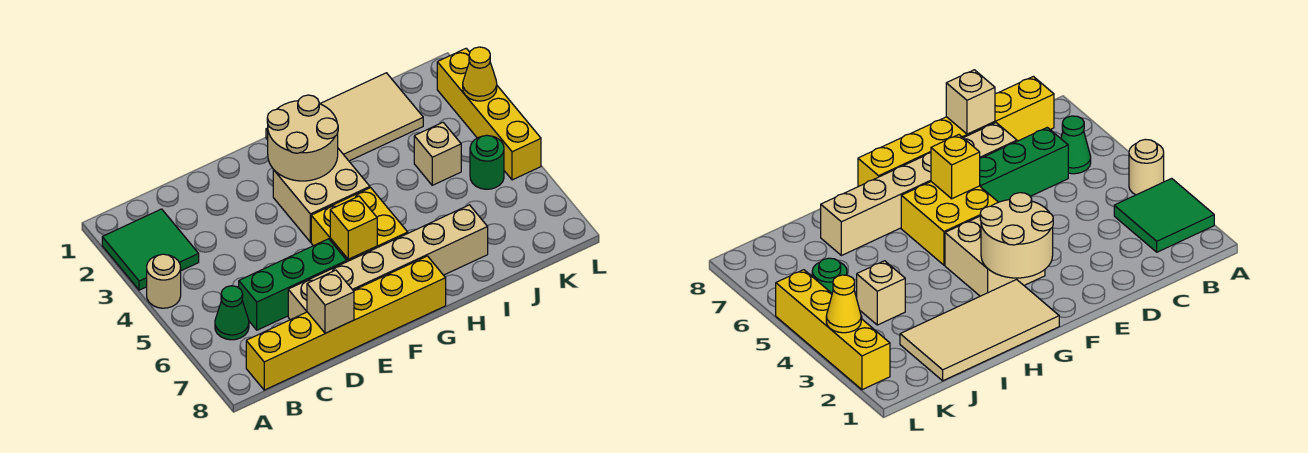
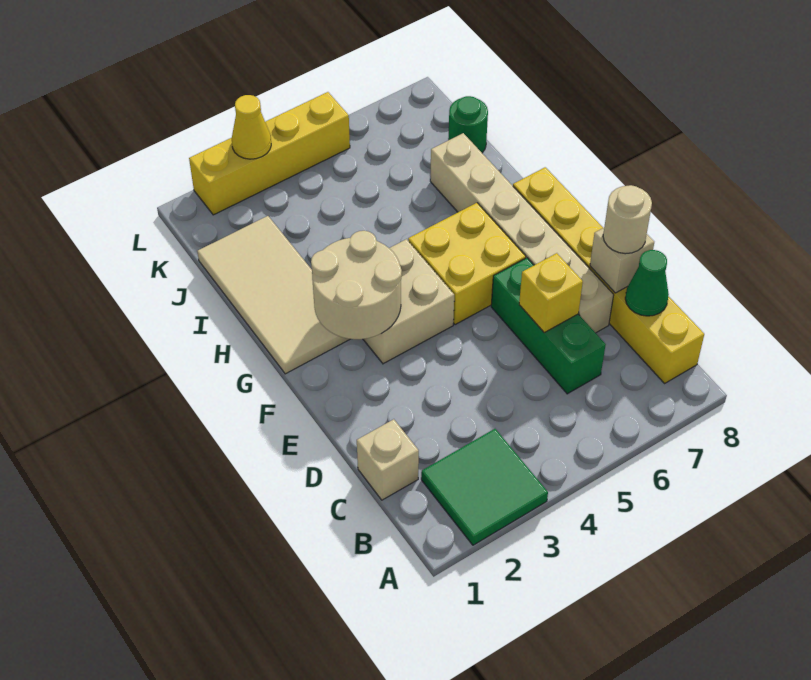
tan 1x1 round brick [147,254,181,308] -> tan 1x1 round brick moved to [603,185,652,254]
green 1x1 cone [215,286,249,340] -> green 1x1 cone moved to [625,250,669,316]
yellow 1x1 brick [330,196,377,259] -> yellow 1x1 brick moved to [519,253,583,333]
tan 1x1 brick [414,123,461,185] -> tan 1x1 brick moved to [357,419,419,500]
green 1x1 round brick [470,135,504,189] -> green 1x1 round brick moved to [448,96,488,153]

